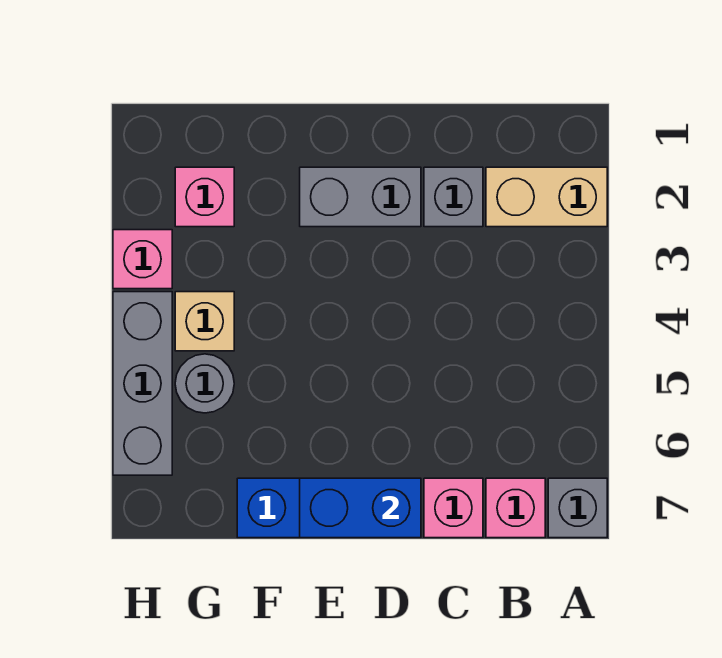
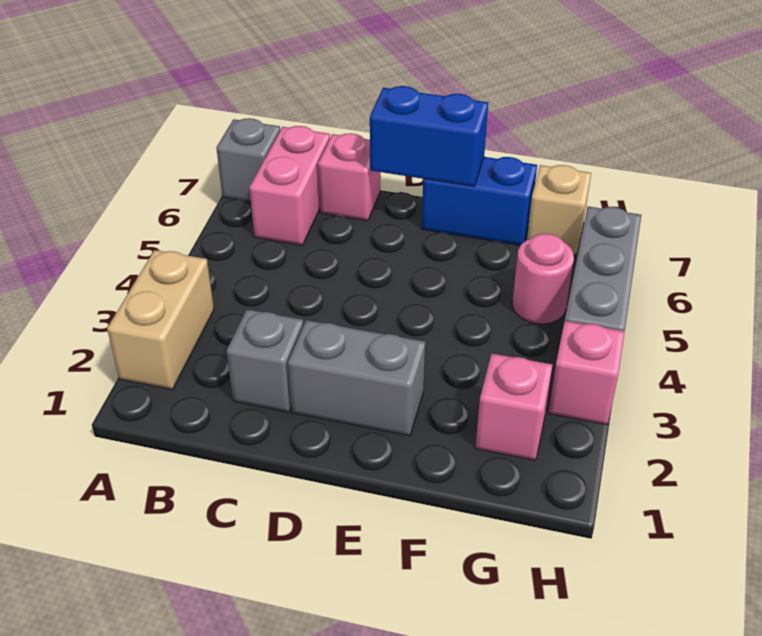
tan 1x2 brick [486,167,607,227] -> tan 1x2 brick turned to [107,250,214,389]
pink 1x1 brick [486,478,545,538] -> pink 1x2 brick [249,126,330,245]
tan 1x1 brick [175,292,234,351] -> tan 1x1 brick moved to [527,165,591,255]
grey 1x1 round brick [175,354,234,413] -> pink 1x1 round brick [512,234,574,324]

